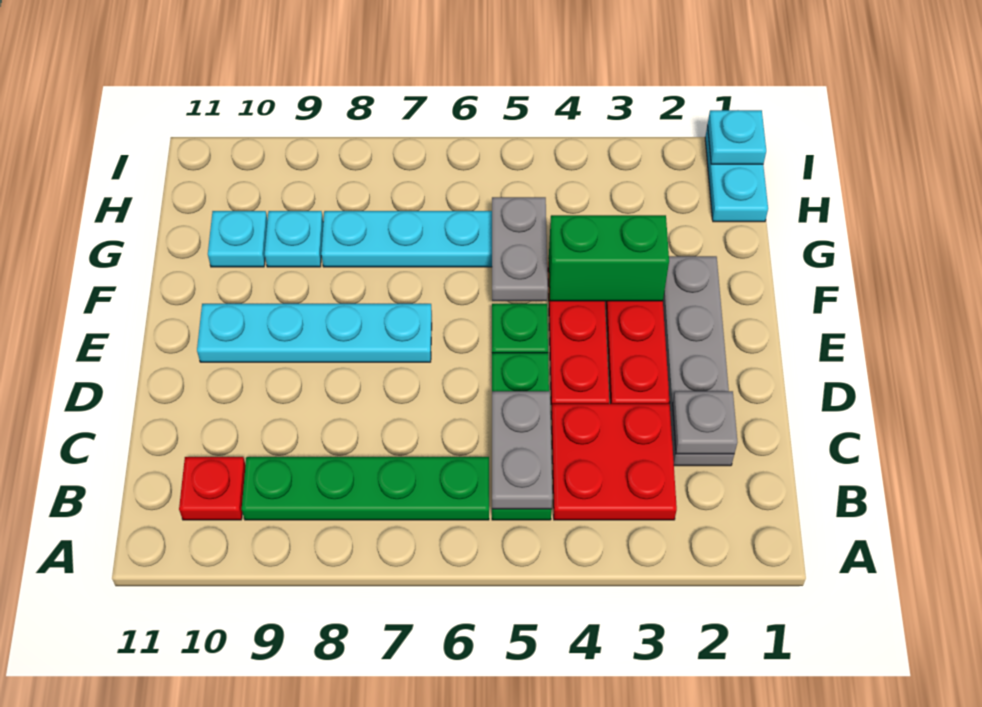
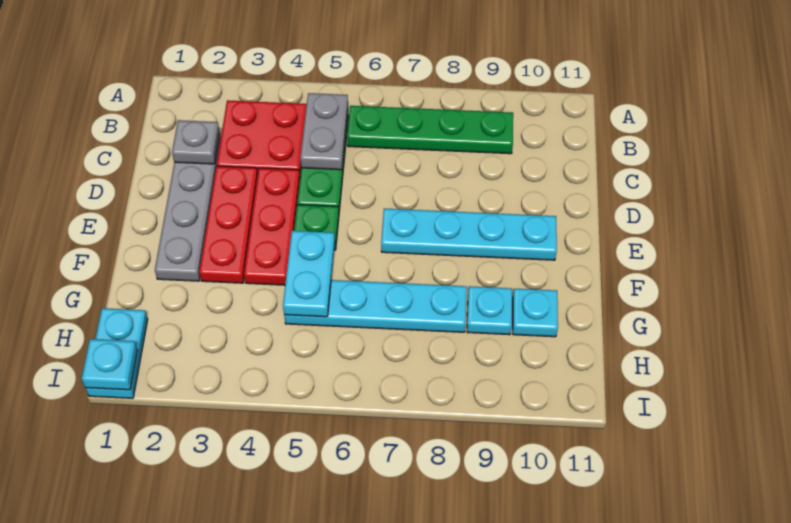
red 1x1 plate [179,457,245,520] -> none
green 1x2 brick [549,215,669,301] -> none
grey 1x2 plate [492,197,548,301] -> cyan 1x2 plate [283,231,335,317]

